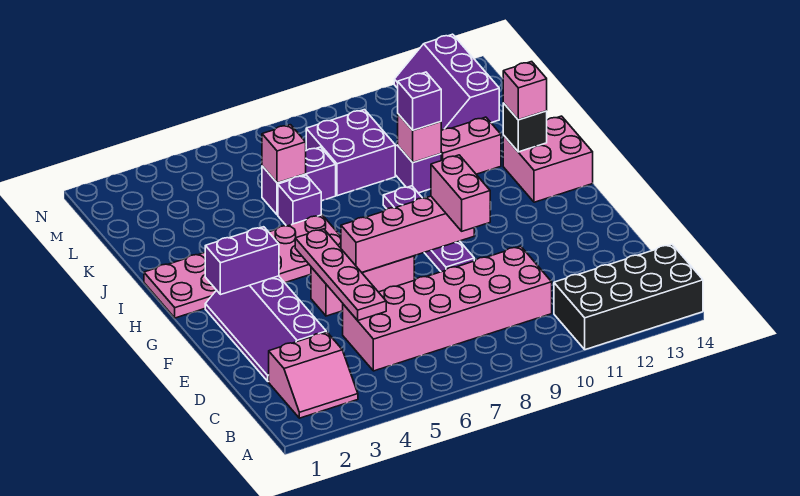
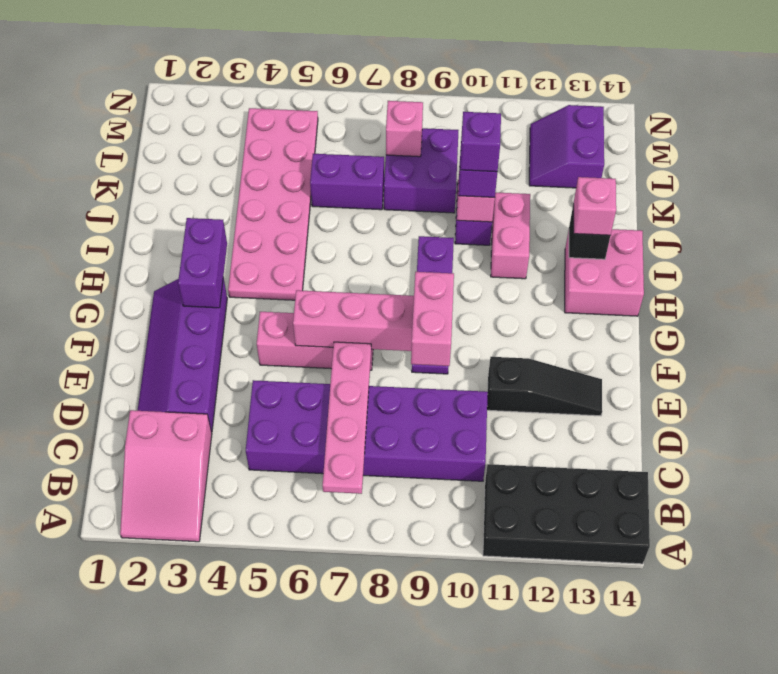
pink 2x2 slope [269,332,358,418] -> pink 2x3 slope [120,410,212,542]
pink 2x6 brick [343,246,552,371] -> purple 2x6 brick [246,380,488,481]
pink 1x4 plate [295,229,386,320] -> pink 1x4 plate moved to [323,342,371,494]
none -> black 1x3 slope [487,357,602,416]
purple 1x2 brick [205,227,279,295] -> purple 1x2 brick turned to [178,218,227,308]
pink 2x6 plate [144,215,341,318] -> pink 2x6 plate turned to [228,108,318,300]
purple 1x1 brick [278,175,321,226] -> purple 1x1 brick moved to [460,112,501,172]
pink 1x2 brick [441,117,501,174] -> pink 1x2 brick turned to [491,192,530,279]
pink 1x1 brick [262,125,306,183] -> pink 1x1 brick moved to [386,101,423,157]
purple 2x3 slope [394,34,499,131] -> purple 2x2 slope [529,105,604,188]

